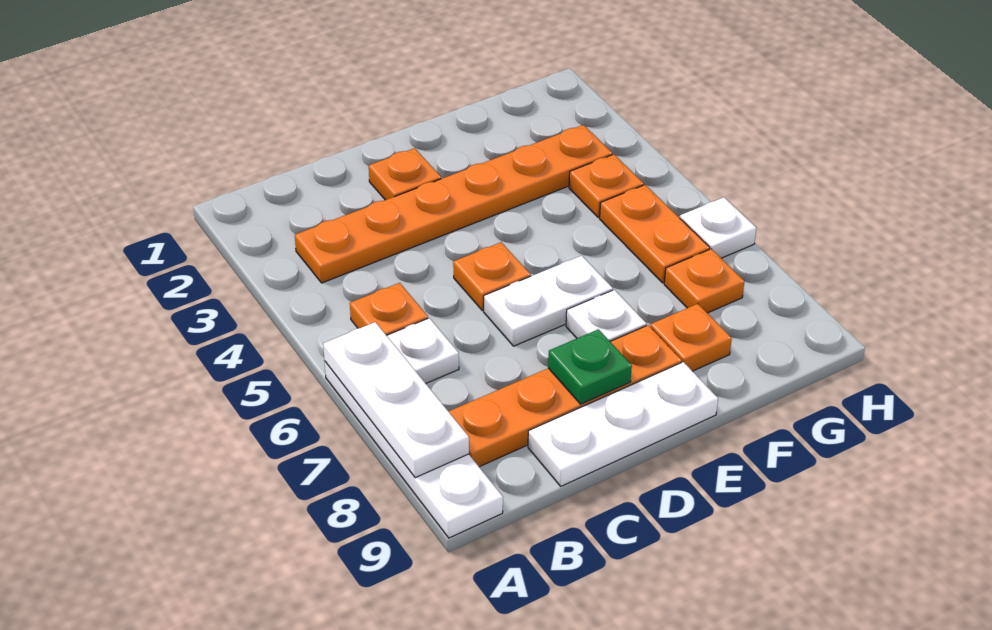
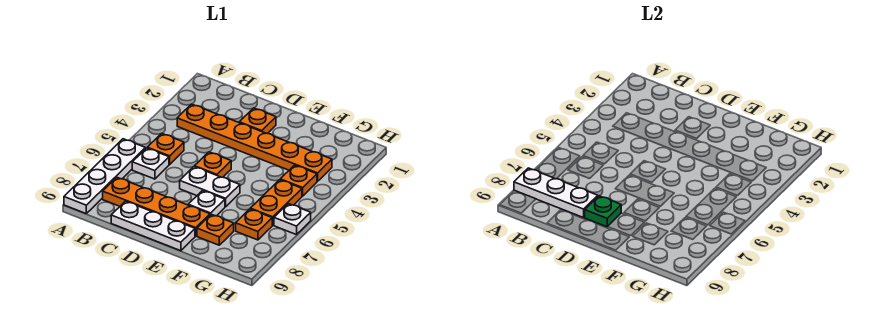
white 1x3 plate [323,322,469,478] -> white 1x3 plate turned to [514,168,598,218]

